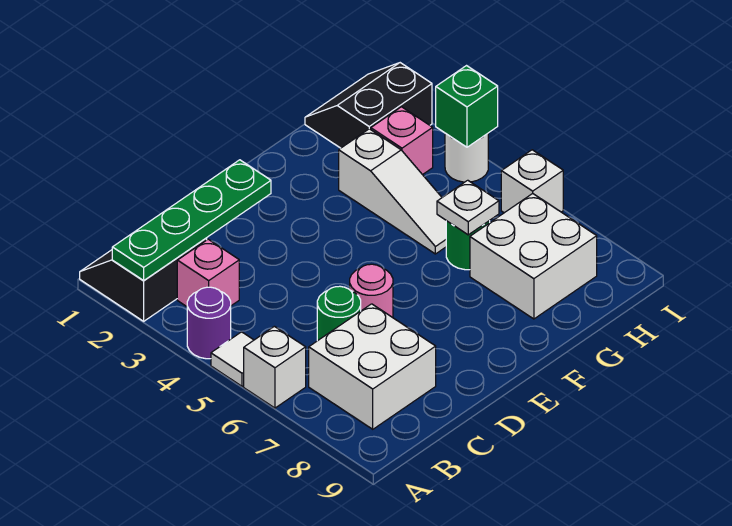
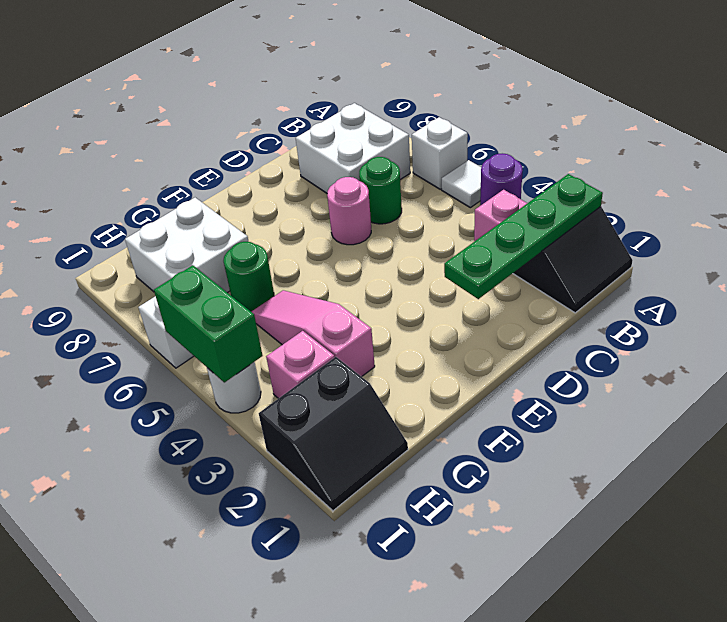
white 1x3 slope [339,129,446,254] -> pink 1x3 slope [252,290,375,377]
white 1x1 plate [437,180,499,235] -> none
green 1x1 brick [436,66,498,147] -> green 1x2 brick [154,265,263,382]

